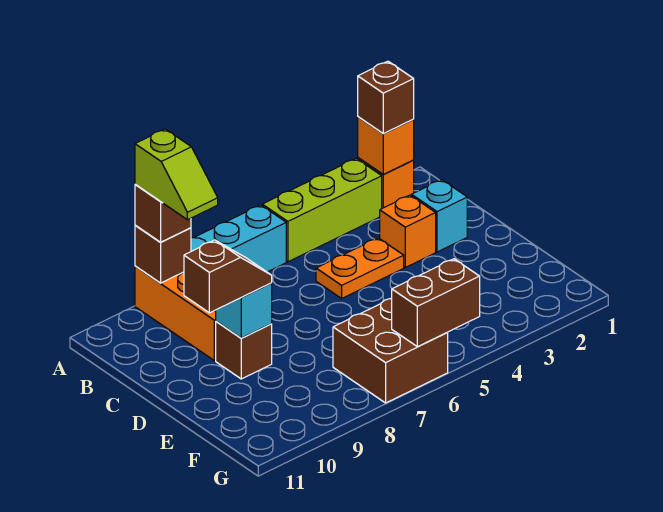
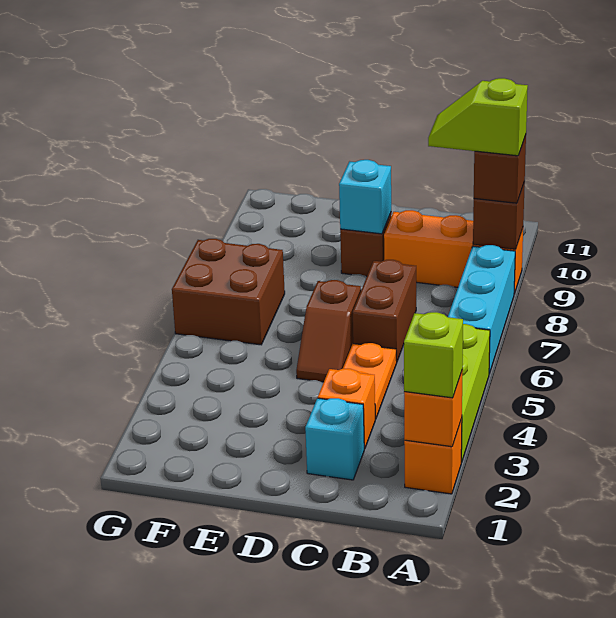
brown 1x1 brick [358,61,414,134] -> lime 1x1 brick [404,312,463,398]
brown 1x2 slope [184,240,272,313] -> brown 1x2 slope moved to [296,280,361,382]
brown 1x2 brick [391,259,480,347] -> brown 1x2 brick moved to [353,260,416,361]

